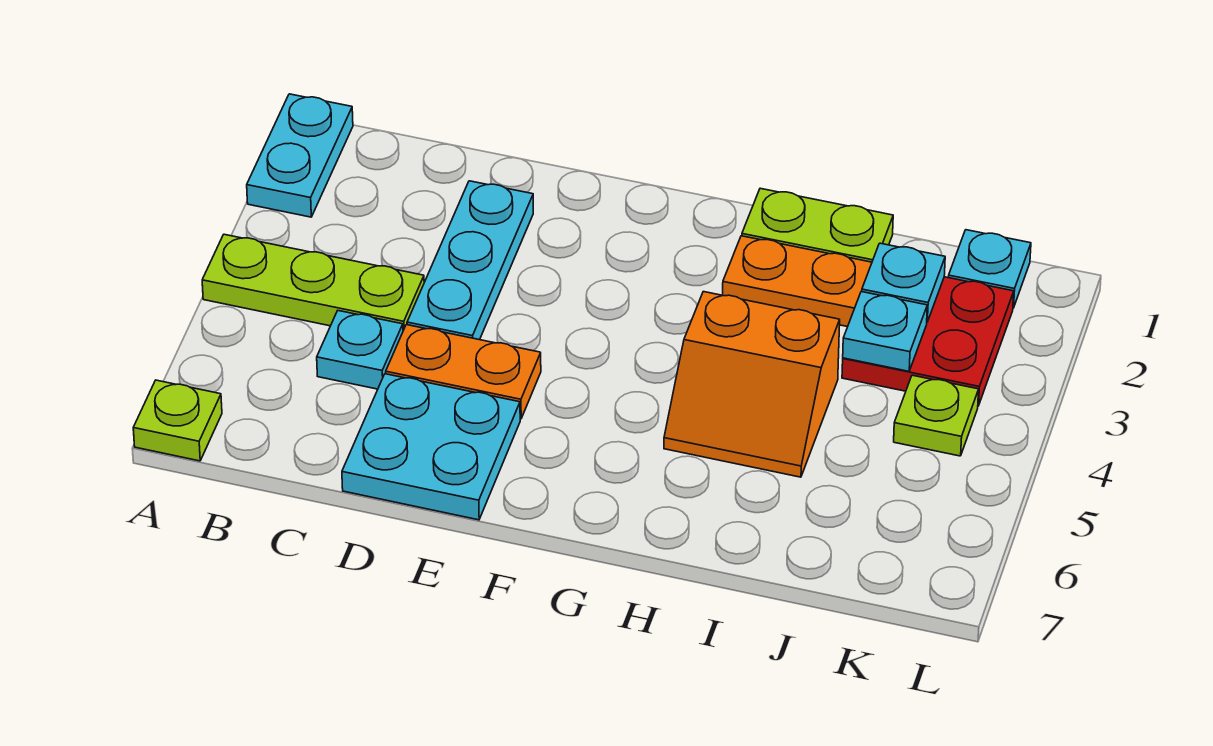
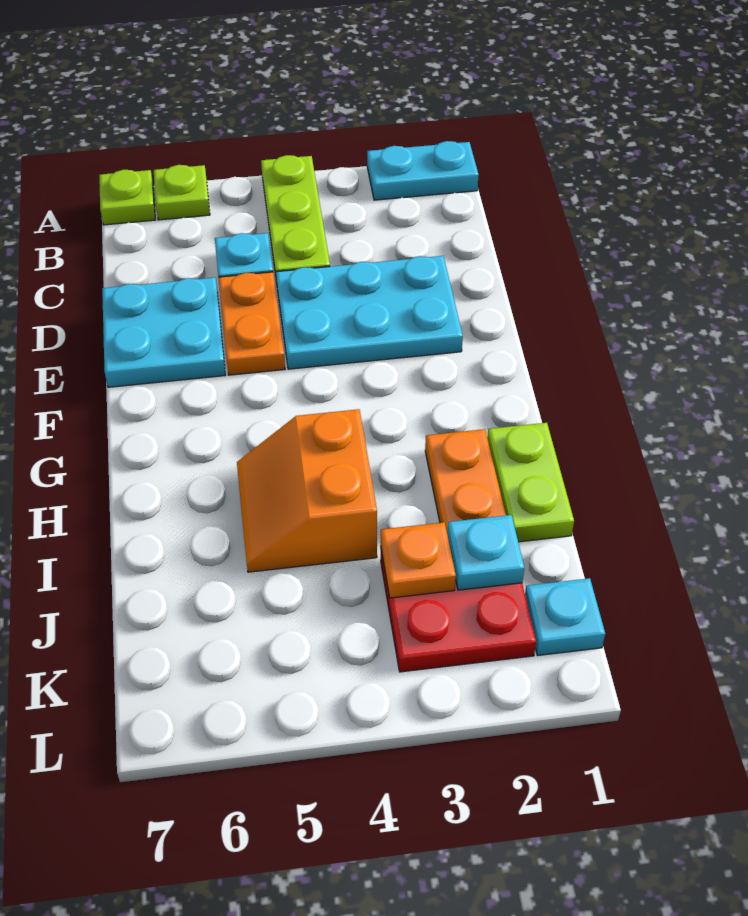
cyan 1x3 plate [407,181,533,340] -> cyan 2x3 plate [276,256,463,369]
cyan 1x1 plate [843,292,927,371] -> orange 1x1 plate [381,522,456,598]
lime 1x1 plate [894,375,979,456] -> lime 1x1 plate moved to [154,165,210,220]

